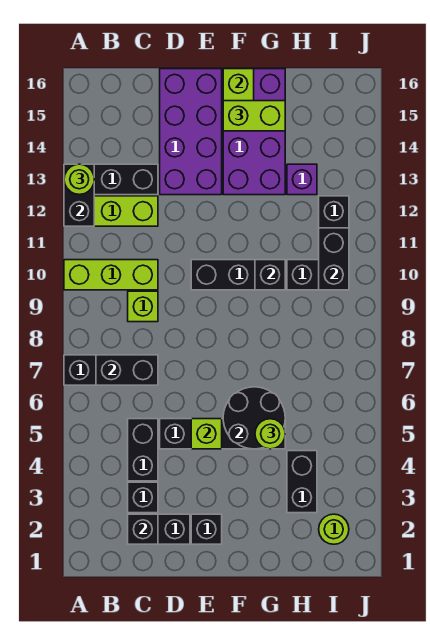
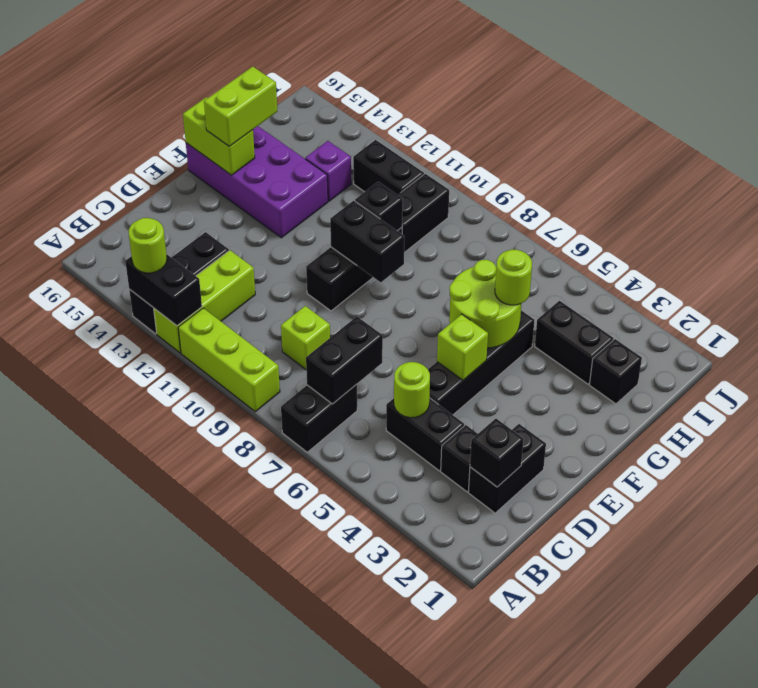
lime 1x3 brick [64,260,158,290] -> lime 1x3 brick turned to [178,308,280,412]
purple 2x4 brick [160,69,222,195] -> none
black 1x1 brick [191,514,222,544] -> black 1x1 brick moved to [589,339,642,404]
black 2x2 round brick [223,387,285,449] -> lime 2x2 round brick [449,260,521,348]
lime 1x1 round brick [319,514,349,544] -> lime 1x1 round brick moved to [394,362,430,418]
black 1x2 brick [319,228,349,290] -> black 1x2 brick moved to [330,201,404,282]

